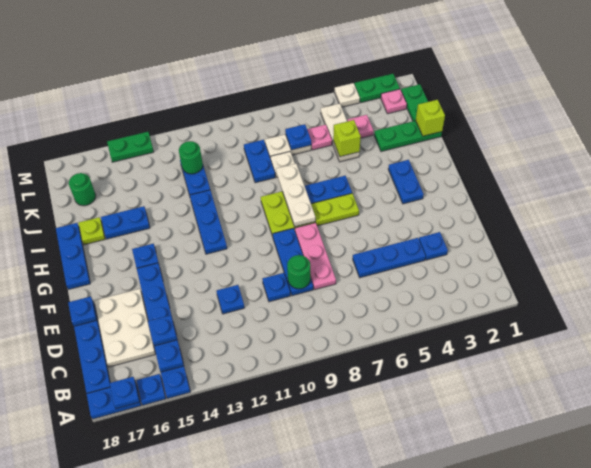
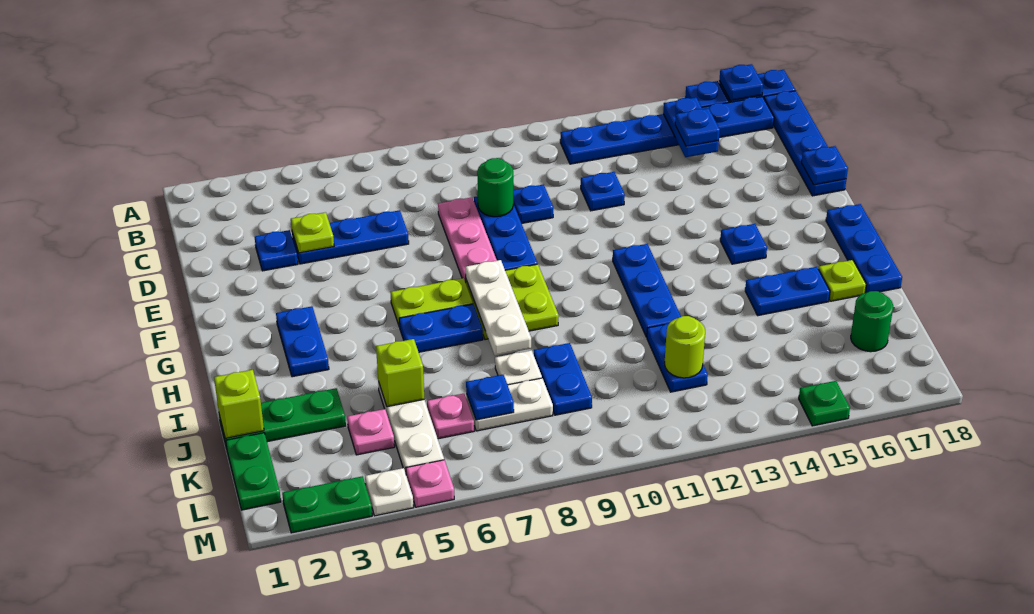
blue 1x6 plate [137,263,190,399] -> blue 1x6 plate turned to [560,97,774,164]
white 2x3 plate [94,289,156,367] -> none
none -> lime 1x1 plate [291,212,334,253]
green 1x1 round brick [179,141,203,174] -> lime 1x1 round brick [664,316,705,378]
pink 1x1 plate [381,89,407,114] -> pink 1x1 plate moved to [406,460,454,507]
green 1x2 plate [107,132,154,162] -> green 1x1 plate [799,381,850,426]

